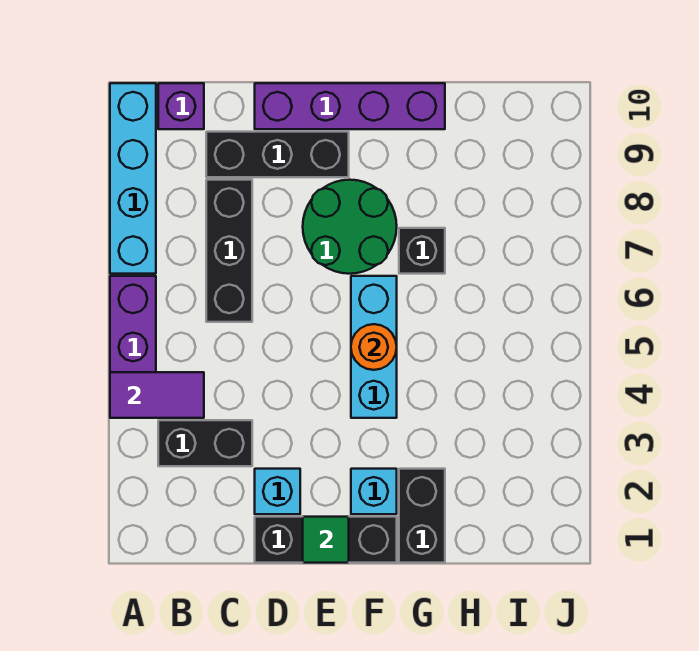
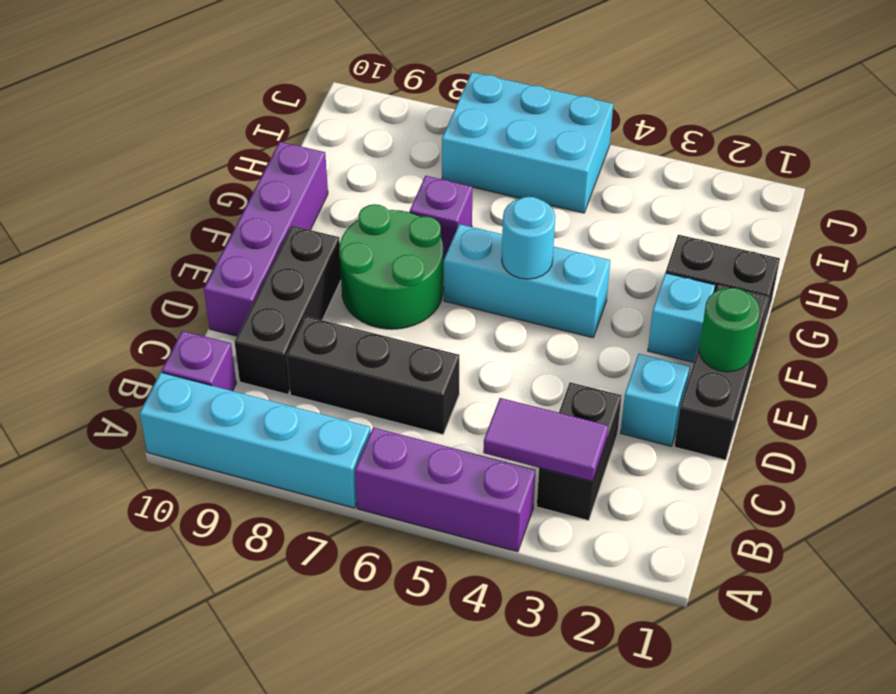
purple 1x2 tile [110,372,204,418] -> purple 1x2 tile turned to [483,398,608,482]
green 1x1 tile [303,517,349,563] -> green 1x1 round brick [699,288,760,372]
orange 1x1 round brick [351,324,397,370] -> cyan 1x1 round brick [502,197,555,279]
black 1x1 brick [399,228,445,274] -> purple 1x1 brick [410,176,472,260]
none -> cyan 2x3 brick [442,72,613,213]

